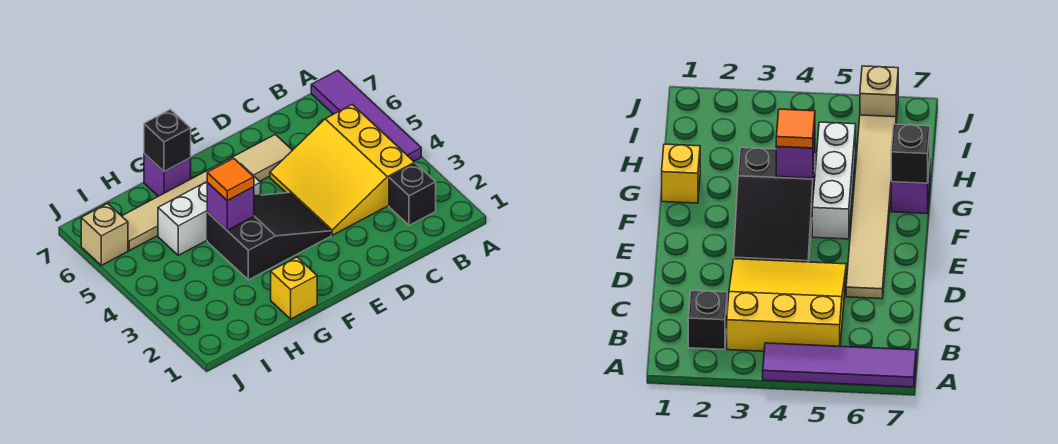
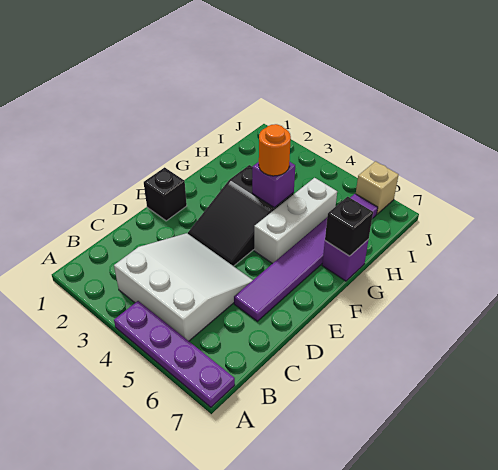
purple 1x4 tile [311,71,421,161] -> purple 1x4 plate [114,301,235,407]
black 1x1 brick [389,163,436,225] -> black 1x1 brick moved to [144,167,187,221]
yellow 3x3 slope [270,104,415,235] -> white 3x3 slope [114,233,253,341]
tan 1x6 tile [122,134,292,251] -> purple 1x6 tile [234,194,378,321]
yellow 1x1 brick [271,257,317,319] -> none
orange 1x1 tile [207,158,254,201] -> orange 1x1 round brick [259,124,291,176]

